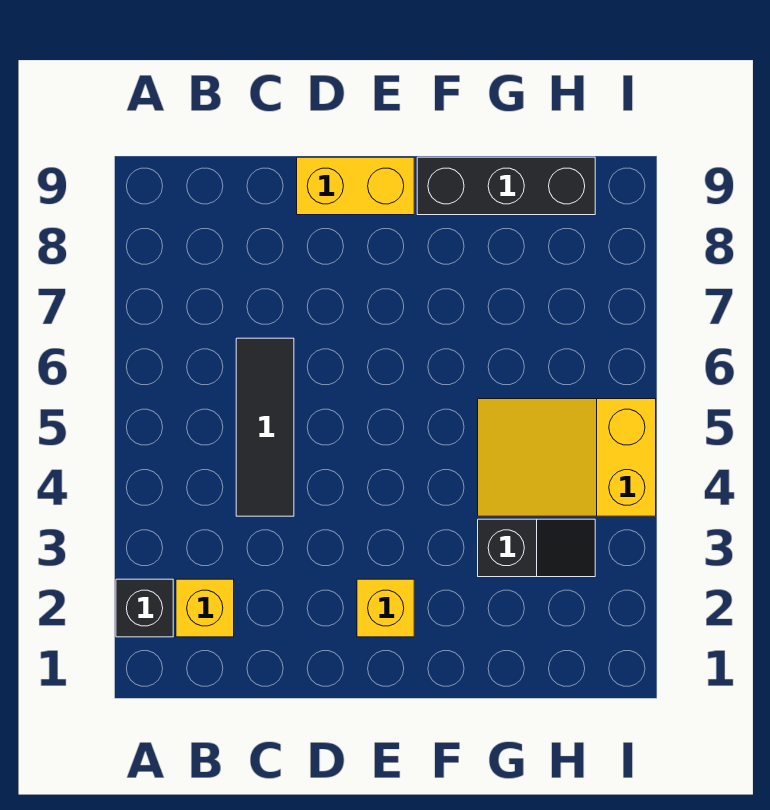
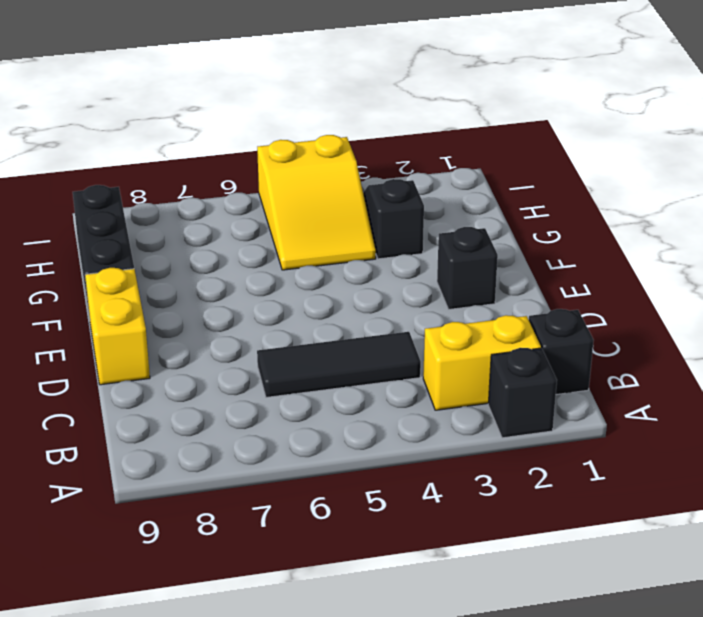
none -> black 1x1 brick [529,309,594,395]
yellow 1x1 brick [176,579,234,637] -> yellow 1x2 brick [423,315,541,410]
yellow 1x1 brick [357,579,414,637] -> black 1x1 brick [437,227,498,309]

